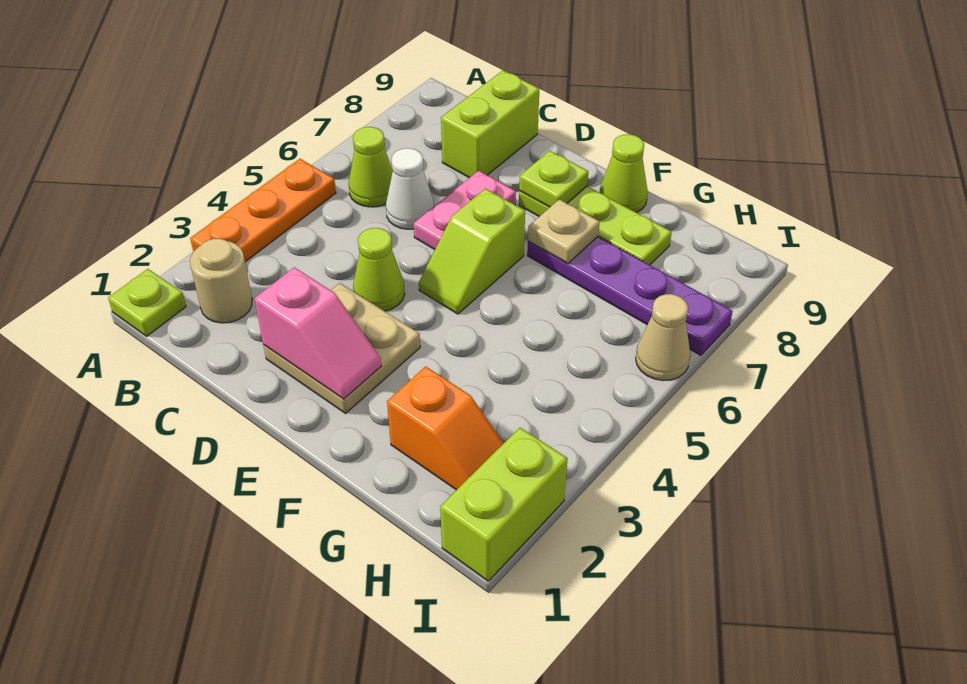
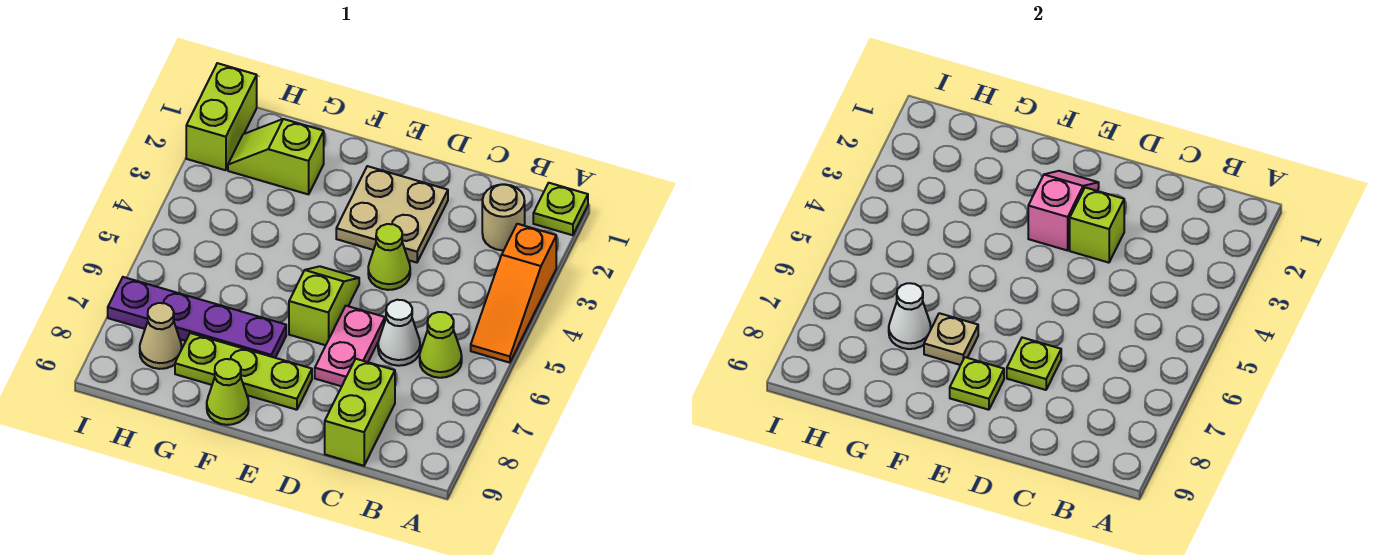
orange 1x3 plate [190,159,336,262] -> orange 1x3 slope [471,224,556,363]
pink 1x2 slope [255,267,381,399] -> pink 1x2 slope turned to [1028,171,1099,250]
none -> lime 1x1 brick [1070,188,1124,263]
none -> lime 1x1 plate [1007,338,1061,390]
orange 1x2 slope [387,367,504,490] -> lime 1x2 slope [228,119,324,194]
none -> white 1x1 cone [889,283,931,349]
tan 1x1 cone [636,294,690,381] -> tan 1x1 cone moved to [140,303,182,369]

